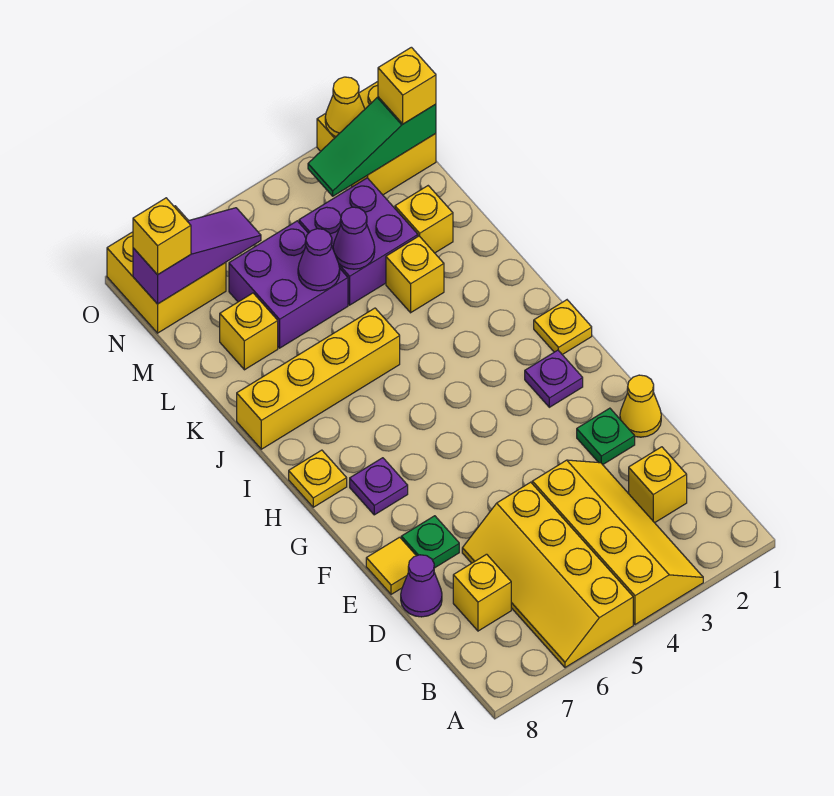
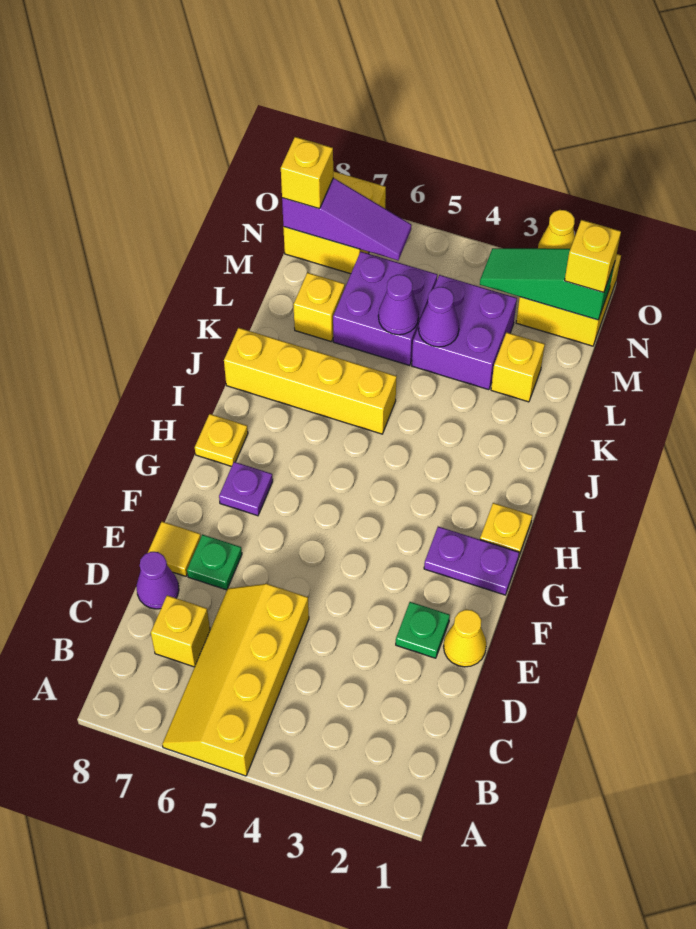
yellow 2x4 slope [532,460,703,625] -> none
yellow 1x1 brick [629,447,687,523] -> none
purple 1x1 plate [525,350,583,407] -> purple 1x2 plate [424,527,519,595]
yellow 1x1 brick [386,236,444,313] -> none

